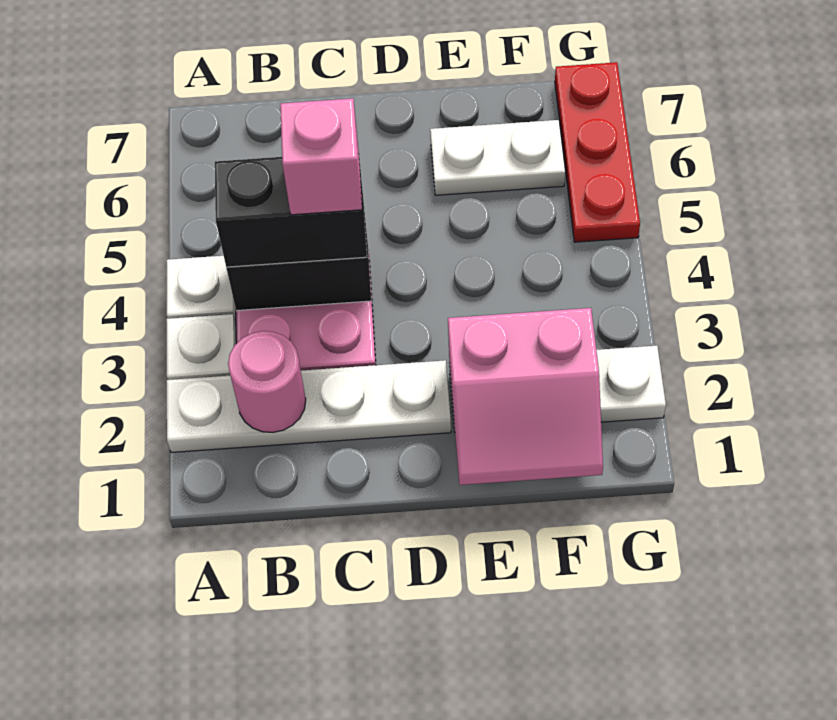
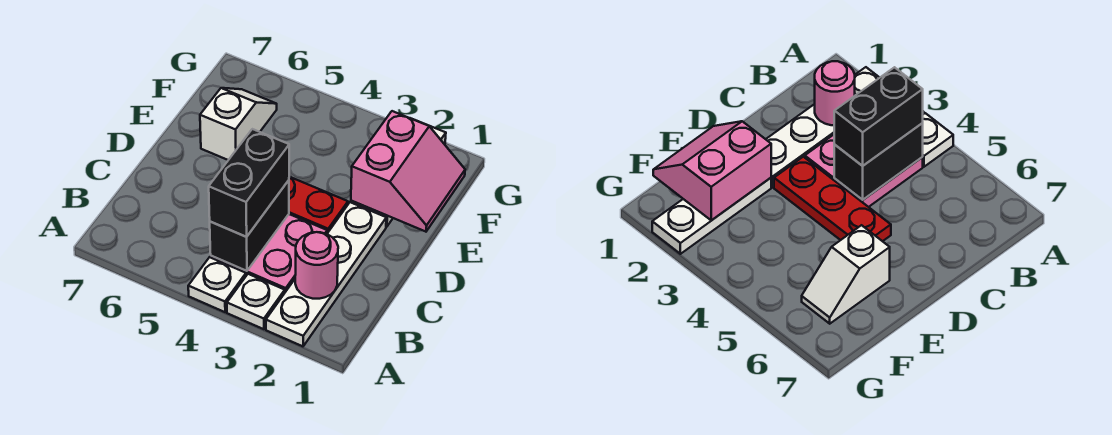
pink 1x1 brick [280,98,362,215] -> none
white 1x2 plate [430,120,565,195] -> white 1x2 slope [200,88,277,160]
red 1x3 plate [555,62,640,242] -> red 1x3 plate moved to [289,177,348,233]

